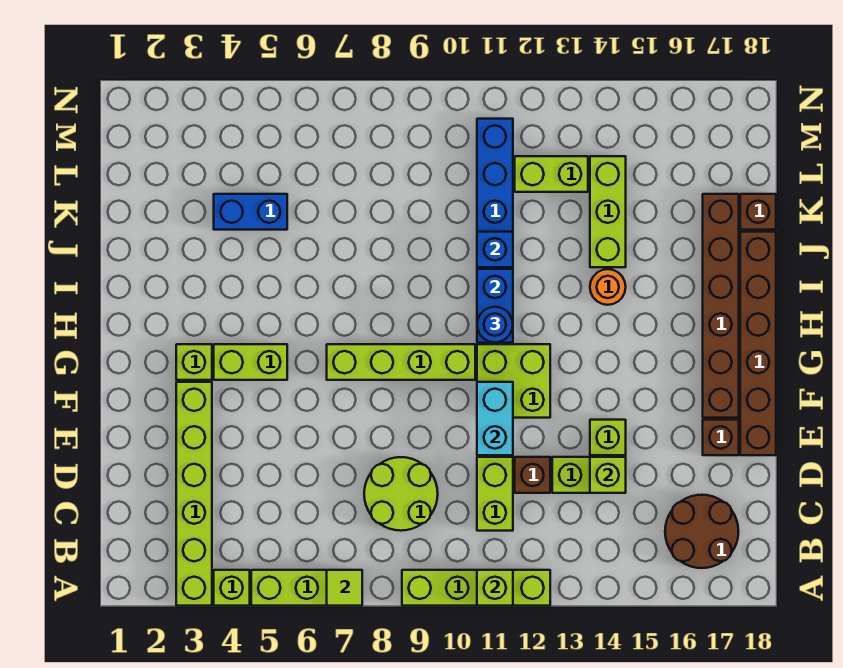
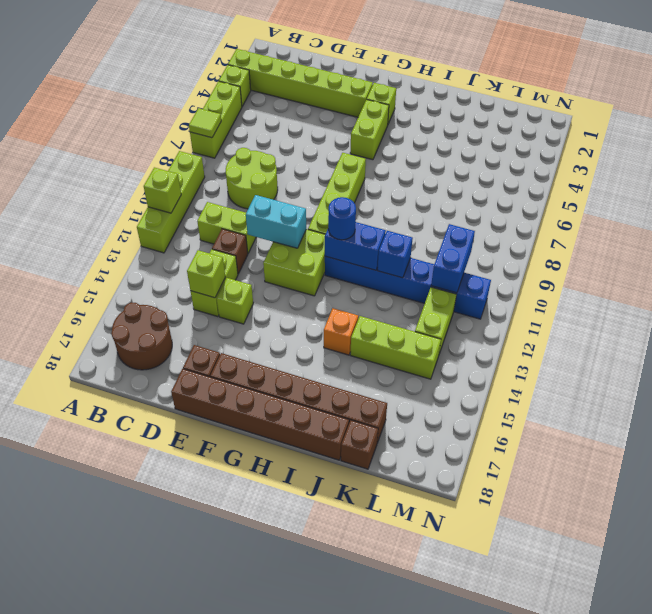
orange 1x1 round brick [590,269,626,305] -> orange 1x1 brick [324,308,358,355]
blue 1x2 brick [214,194,287,230] -> blue 1x2 brick moved to [431,224,475,293]

